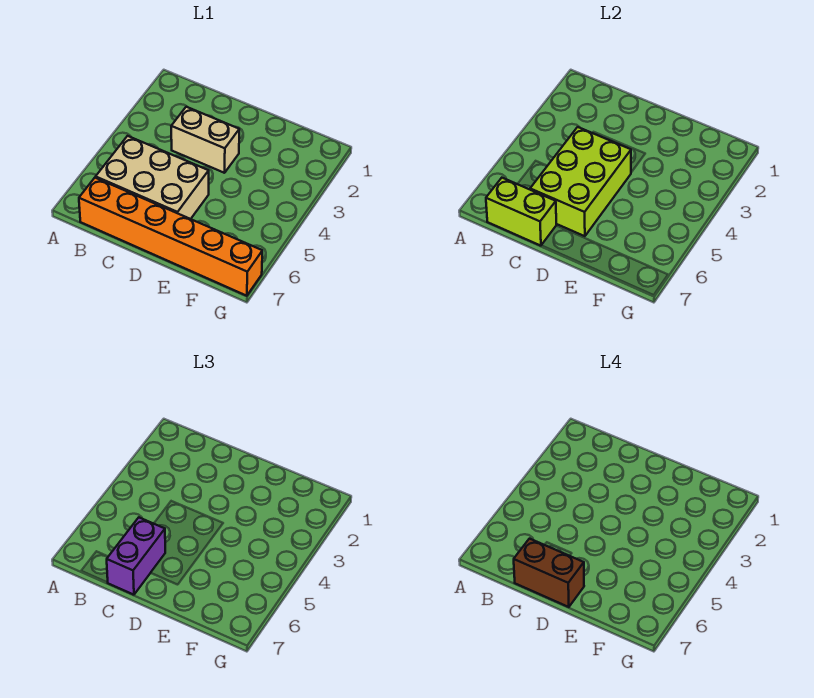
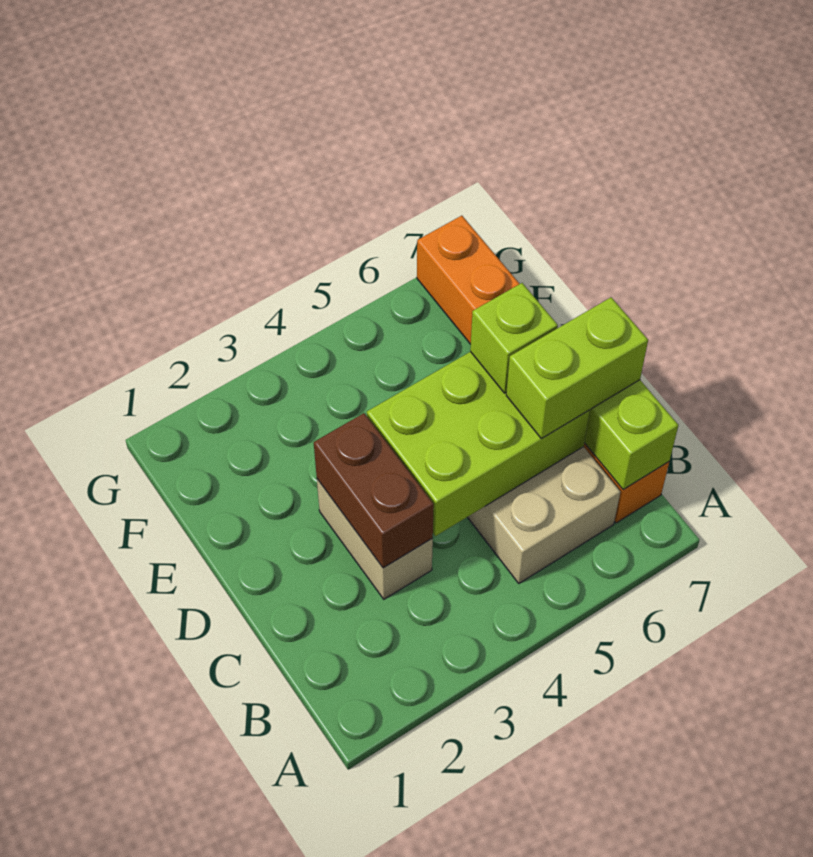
purple 1x2 brick [107,518,165,595] -> lime 1x2 brick [506,297,648,439]
brown 1x2 brick [514,539,584,607] -> brown 1x2 brick moved to [314,413,434,568]
none -> lime 1x1 brick [470,283,558,393]

